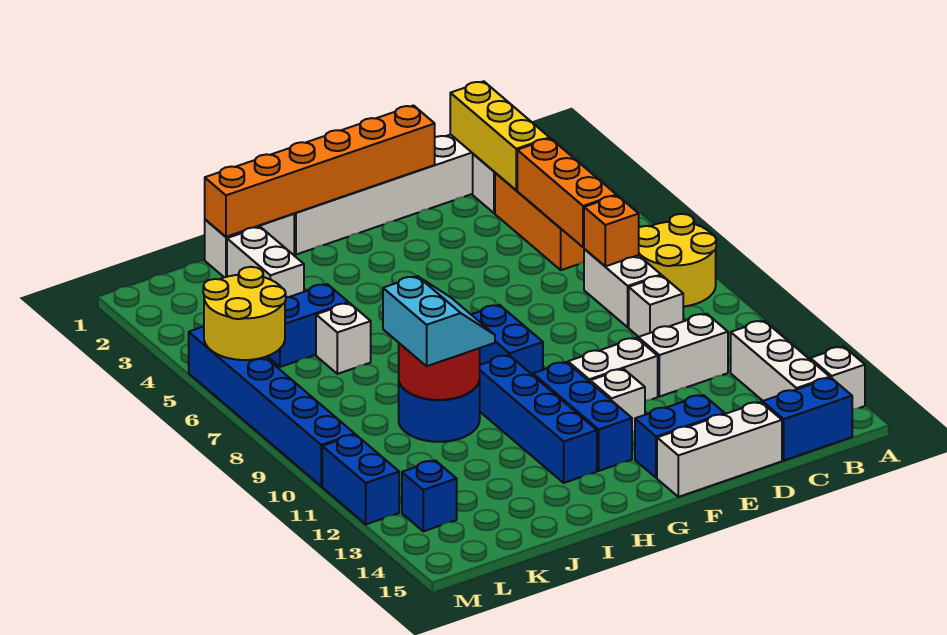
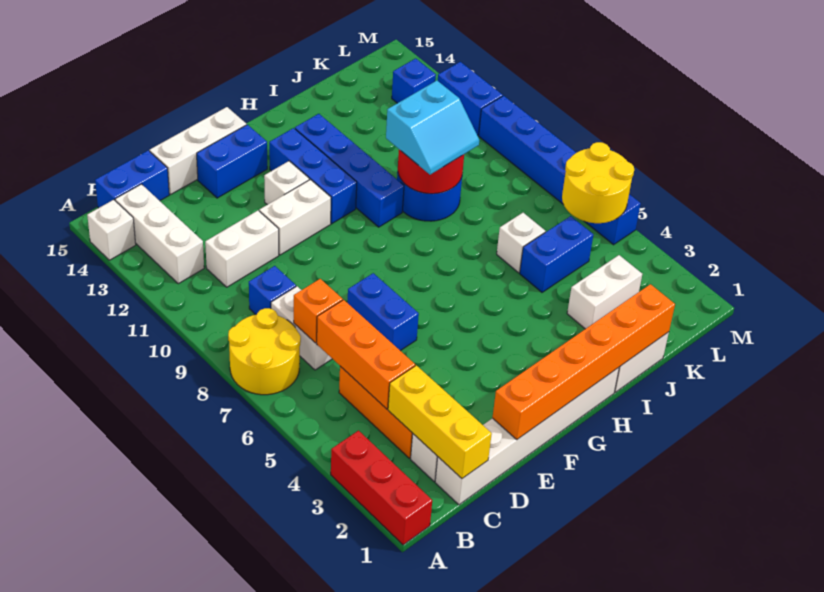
none -> red 1x3 brick [331,431,432,545]
white 1x1 brick [629,276,683,337] -> blue 1x1 brick [249,266,296,315]
blue 1x2 brick [471,305,543,375] -> blue 1x2 brick moved to [348,273,419,351]
cyan 2x2 slope [383,276,495,366] -> cyan 2x2 slope turned to [386,81,479,175]
white 1x2 brick [227,227,304,297] -> white 1x2 brick turned to [567,255,642,329]

